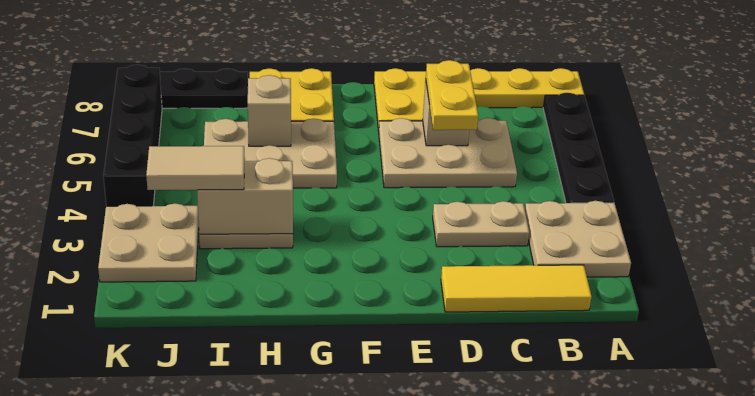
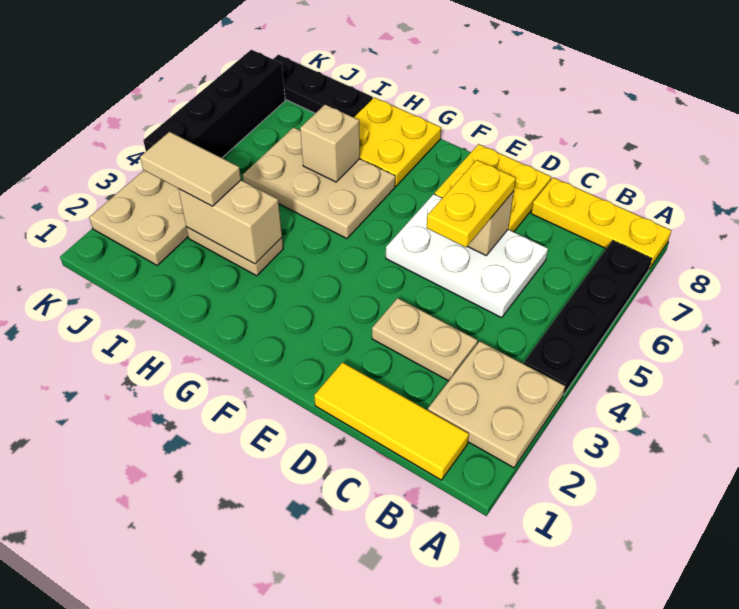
tan 2x3 plate [379,118,517,188] -> white 2x3 plate [386,194,548,318]

